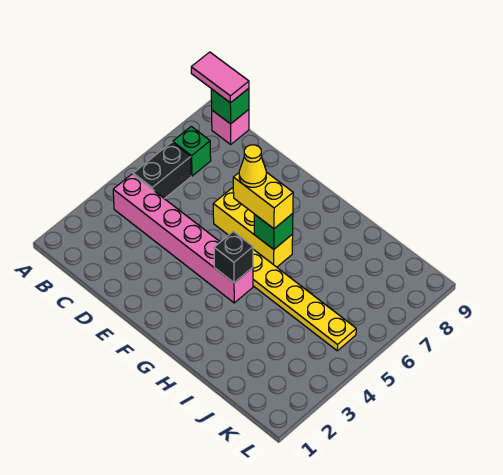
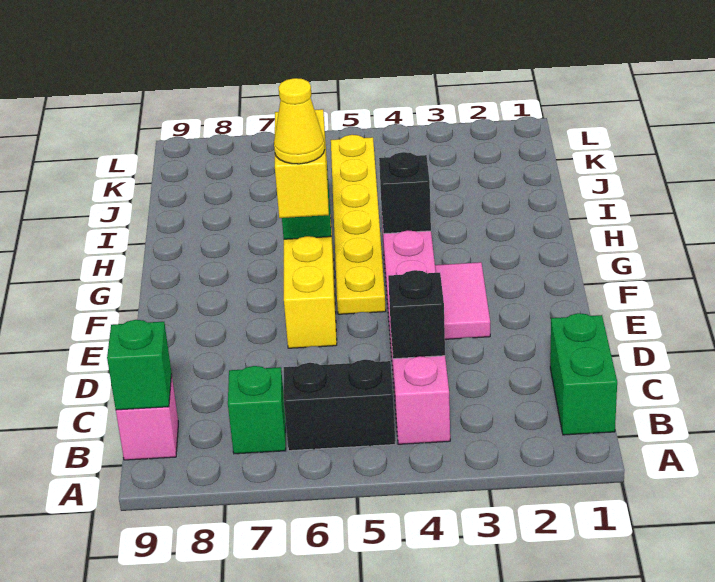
pink 1x2 tile [191,52,249,103] -> pink 1x2 tile moved to [435,262,490,339]
none -> green 1x2 brick [550,313,617,435]
none -> black 1x1 brick [388,270,445,359]

